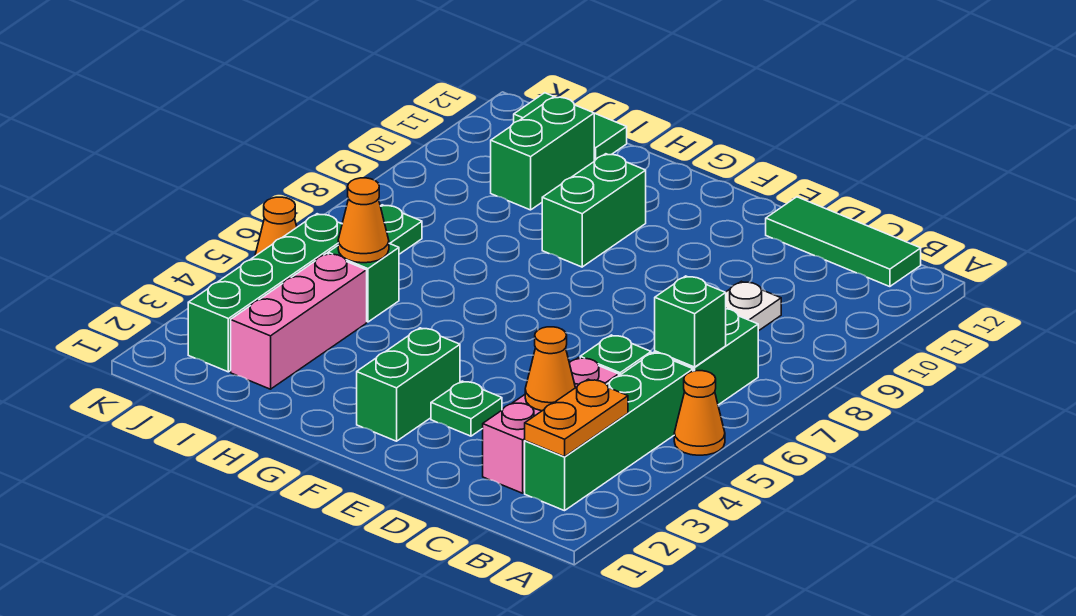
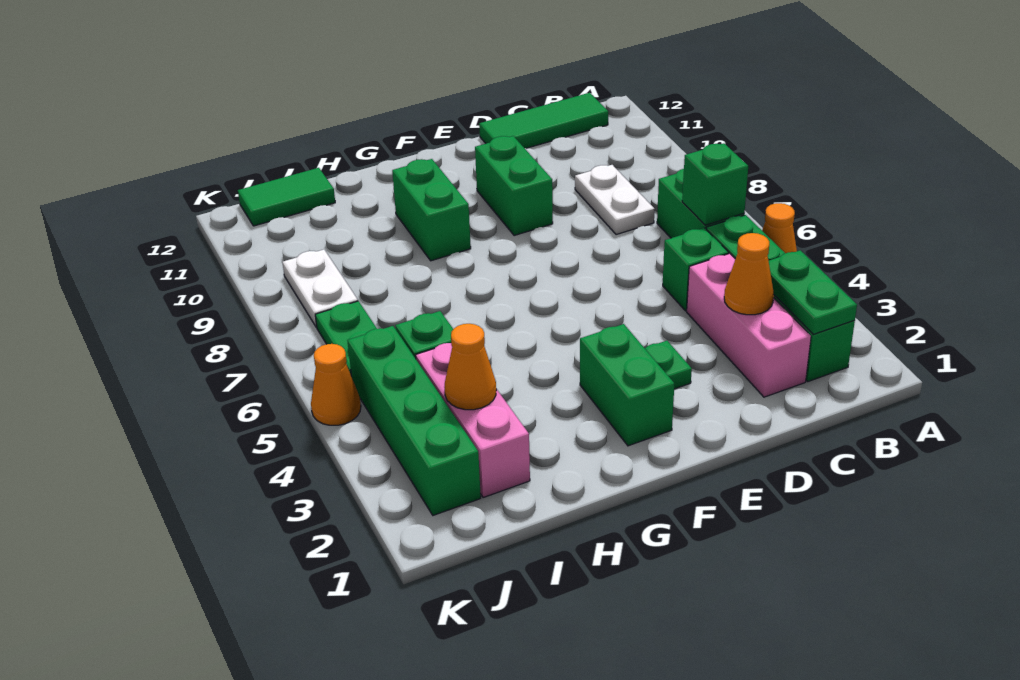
orange 1x2 plate [525,379,628,457] -> green 1x2 plate [769,250,857,334]
orange 1x1 cone [338,178,389,263] -> orange 1x1 cone moved to [444,324,496,410]
green 1x2 brick [491,97,594,210] -> green 1x2 brick moved to [475,136,553,236]
none -> white 1x2 plate [282,249,358,327]

